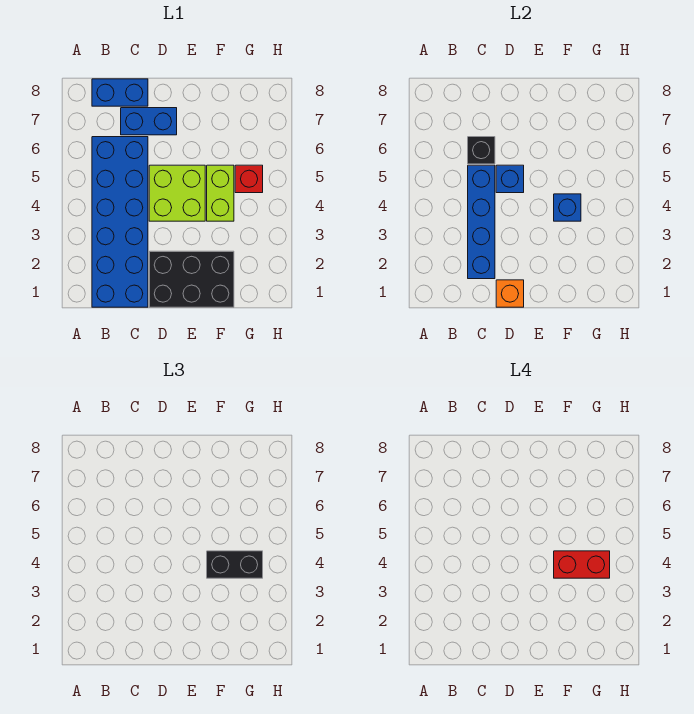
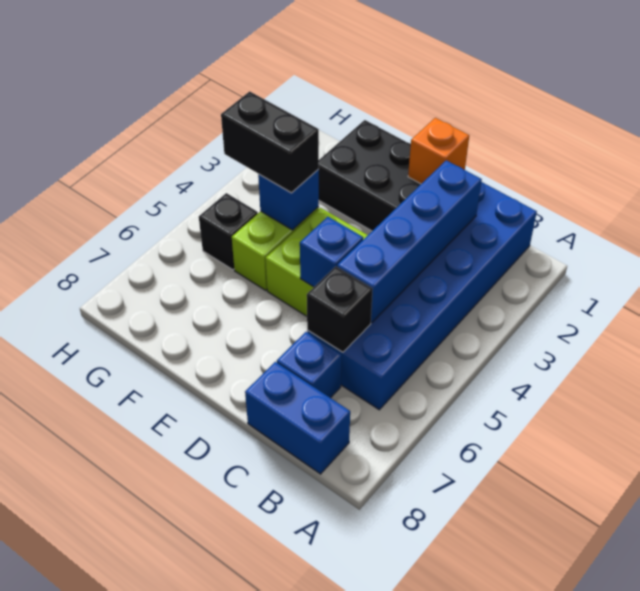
blue 1x2 brick [121,108,177,135] -> blue 1x1 brick [277,332,342,398]
red 1x2 brick [554,551,610,578] -> none
red 1x1 brick [235,165,263,193] -> black 1x1 brick [199,193,258,270]

